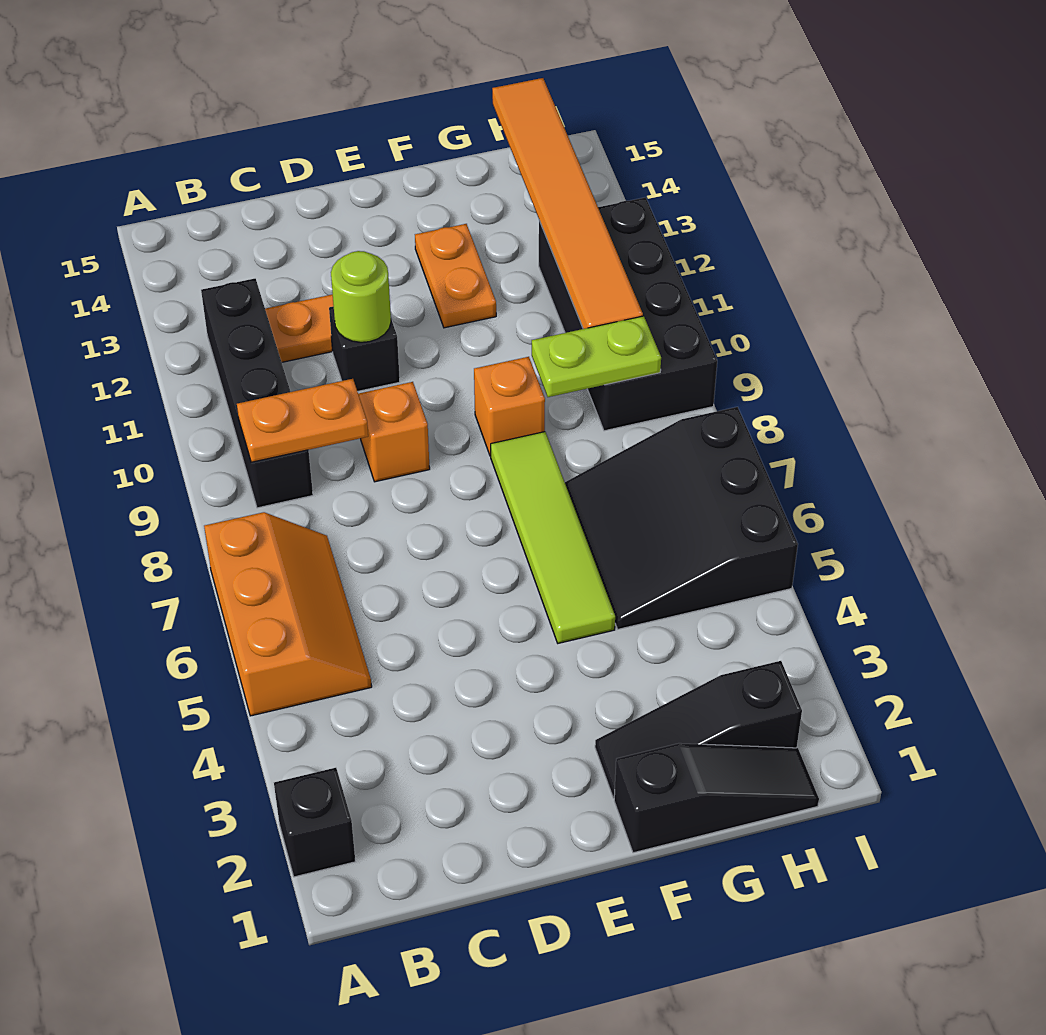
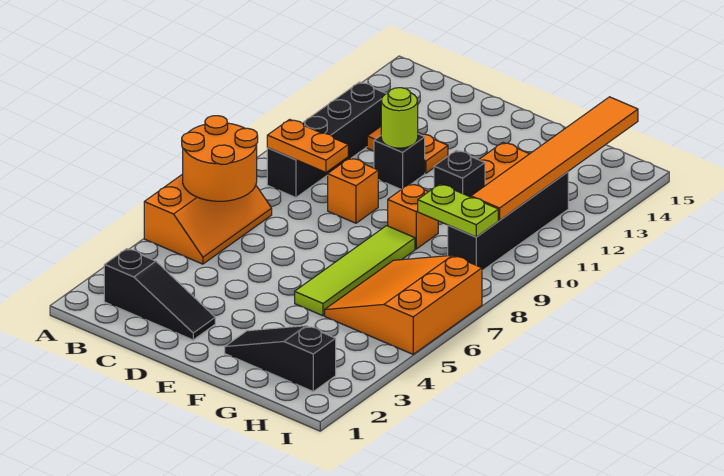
black 1x1 brick [274,768,355,877] -> black 1x1 brick moved to [434,150,485,197]
none -> orange 2x2 round brick [182,116,258,201]
black 1x3 slope [614,743,819,853] -> black 1x3 slope moved to [104,249,215,340]
black 3x3 slope [565,407,798,629] -> orange 3x3 slope [325,255,482,354]
black 2x4 brick [539,197,717,431] -> black 1x4 brick [448,172,568,271]

